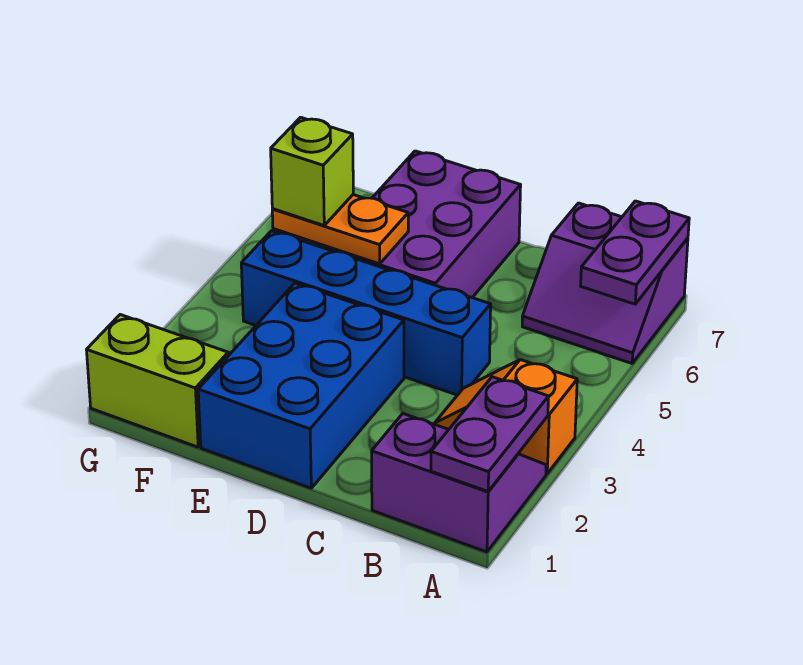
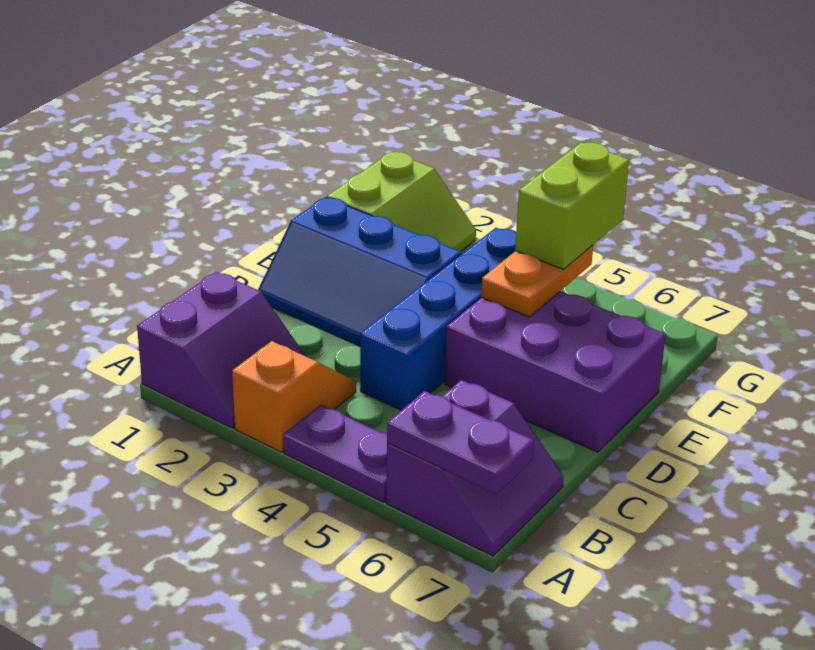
purple 1x2 plate [431,377,549,491] -> purple 1x2 plate moved to [283,405,387,502]
purple 2x2 slope [522,203,688,363] -> purple 2x2 slope turned to [386,380,564,556]
blue 2x3 brick [198,283,404,488] -> blue 2x3 slope [258,197,461,346]
lime 1x1 brick [271,117,353,225] -> lime 1x2 brick [515,143,629,269]

